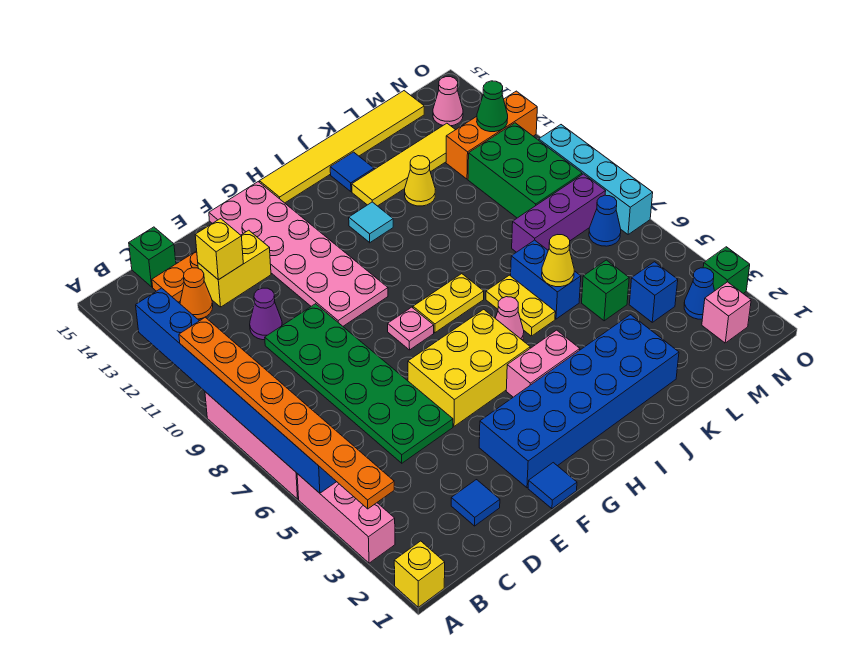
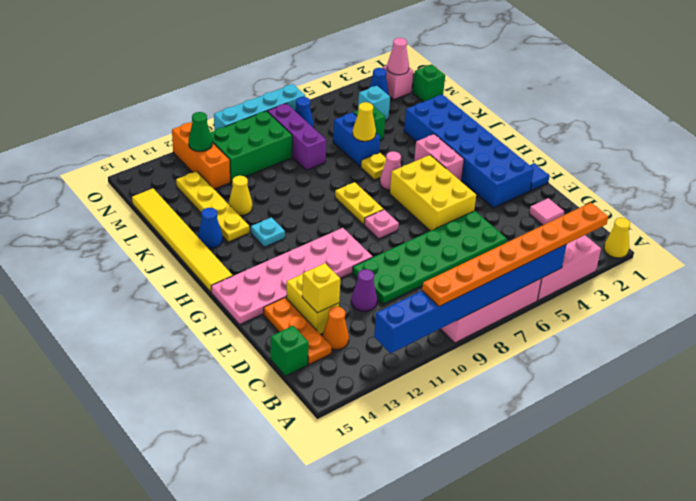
yellow 1x1 brick [394,541,445,607] -> yellow 1x1 cone [604,218,630,258]
blue 1x1 tile [451,480,500,526] -> pink 1x1 tile [529,198,564,225]
cyan 1x1 tile [349,202,393,243] -> cyan 1x1 plate [251,217,285,247]
yellow 1x2 plate [486,275,555,336] -> yellow 1x1 plate [361,153,386,180]
yellow 1x4 tile [352,123,455,206] -> yellow 1x4 plate [176,171,249,242]
blue 1x1 tile [330,152,374,192] -> blue 1x1 cone [198,208,223,248]
blue 1x2 brick [511,240,581,319] -> blue 1x2 brick turned to [333,112,380,167]
blue 1x1 brick [629,262,678,322] -> cyan 1x1 brick [358,86,390,120]
pink 1x1 cone [433,77,463,126] -> pink 1x1 cone moved to [387,38,409,75]
green 1x1 brick [703,247,750,294] -> green 1x1 brick moved to [413,64,445,102]

